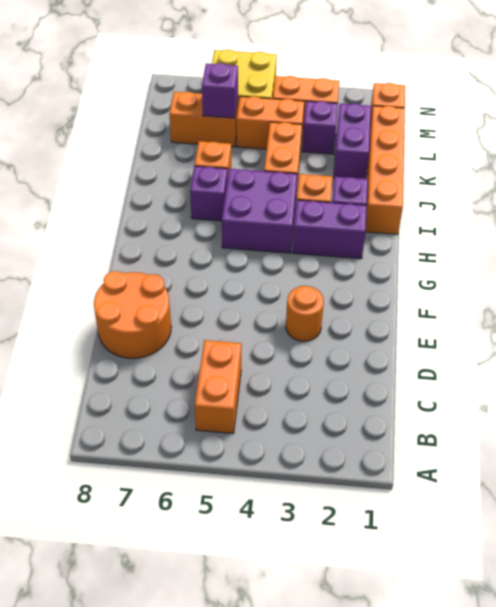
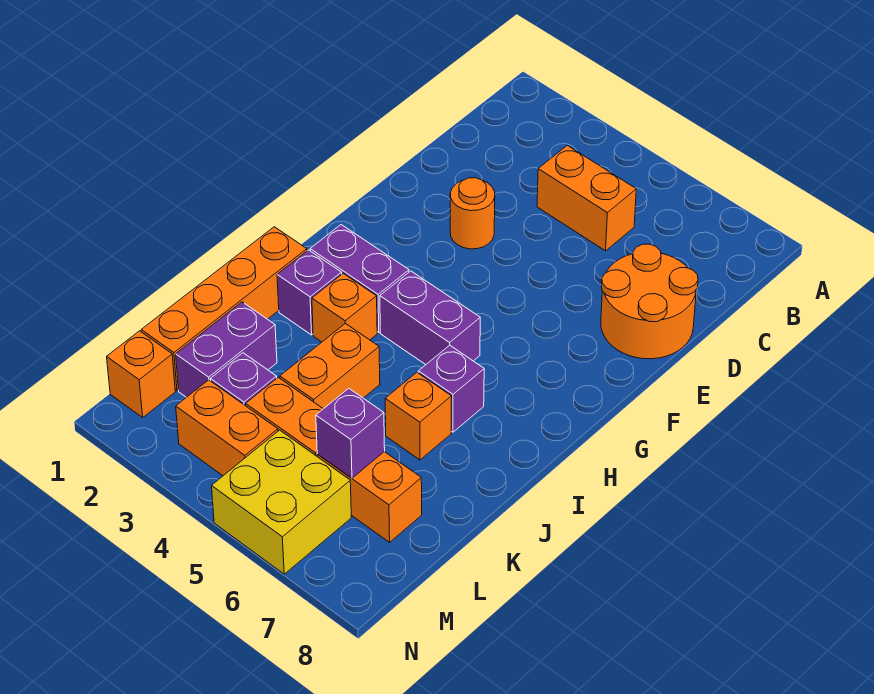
orange 1x2 brick [195,340,242,434] -> orange 1x2 brick turned to [537,145,636,251]
purple 2x2 brick [222,169,297,253] -> purple 1x2 brick [380,271,480,365]

